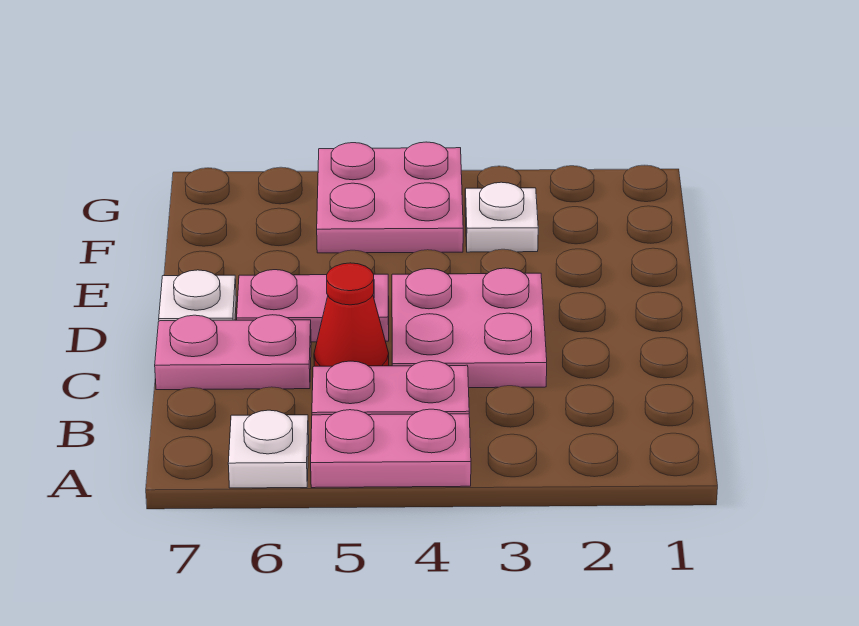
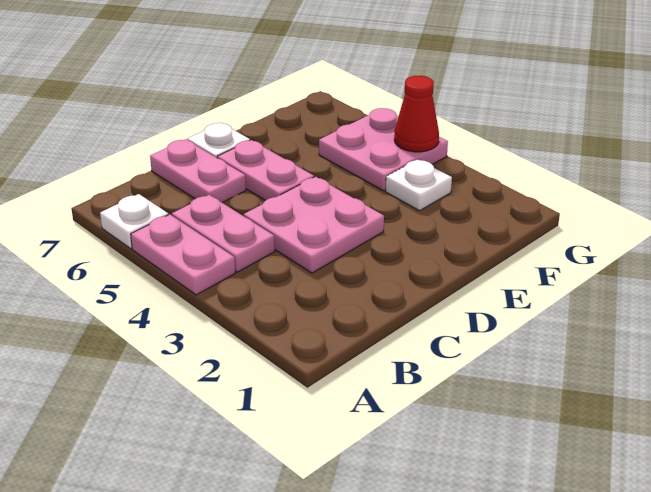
red 1x1 cone [314,263,389,366] -> red 1x1 cone moved to [394,76,439,152]

